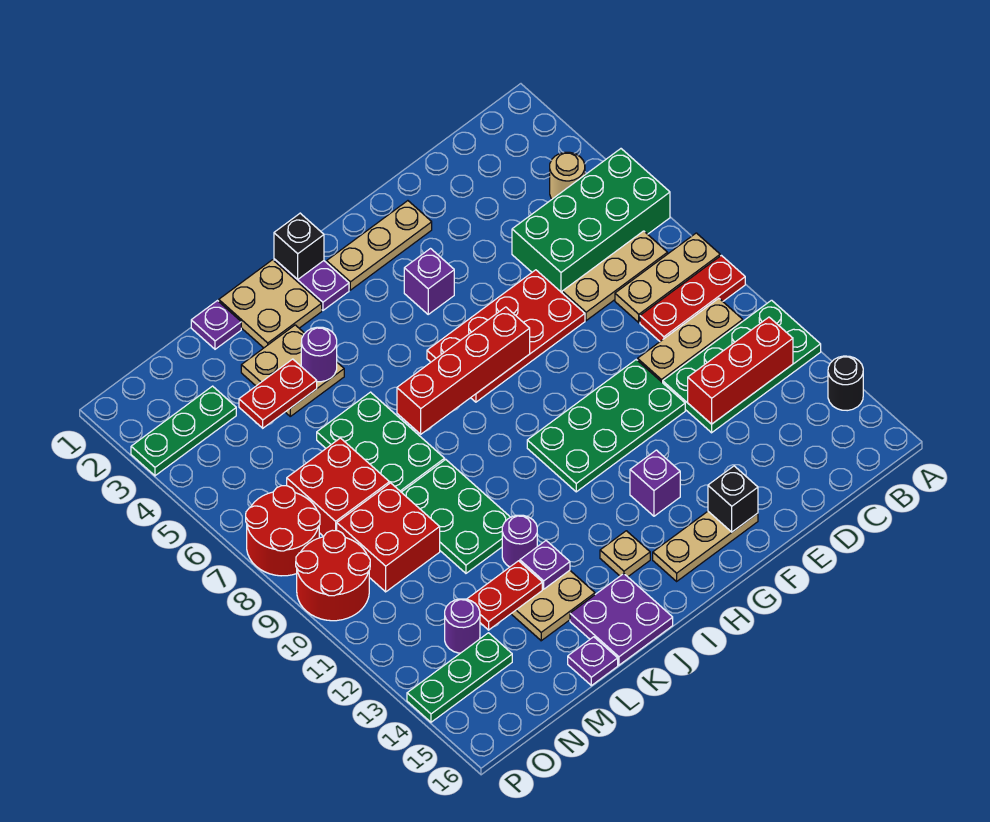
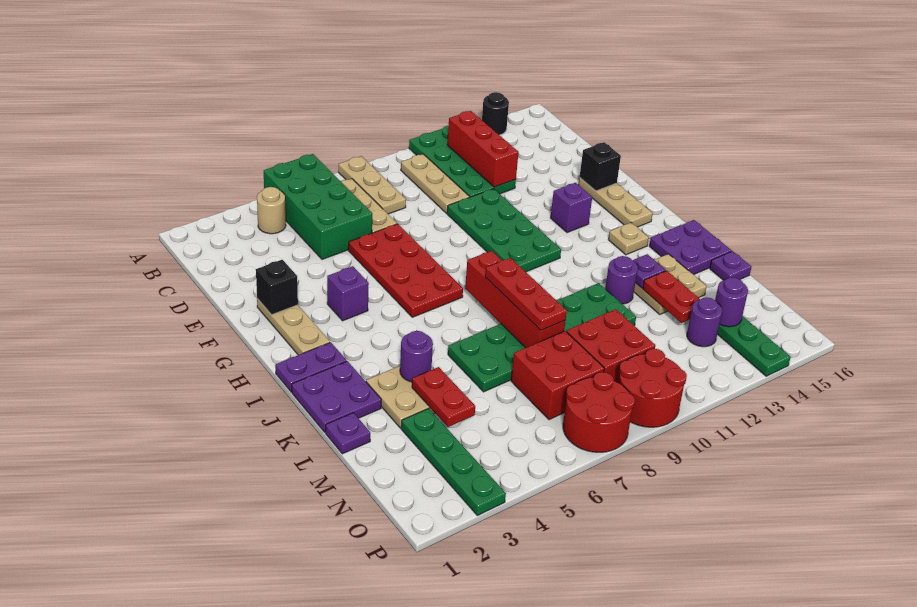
red 1x3 plate [640,255,745,341] -> red 1x3 plate moved to [485,258,567,330]
red 1x4 brick [397,307,530,434] -> red 1x4 brick moved to [465,251,566,348]
black 1x1 brick [274,213,324,279] -> black 1x1 brick moved to [256,260,298,315]
tan 2x2 plate [219,260,322,348] -> purple 2x2 plate [292,361,381,433]
green 1x3 plate [131,386,236,476] -> green 1x4 plate [401,408,506,515]
none -> purple 1x1 round brick [715,277,748,327]

